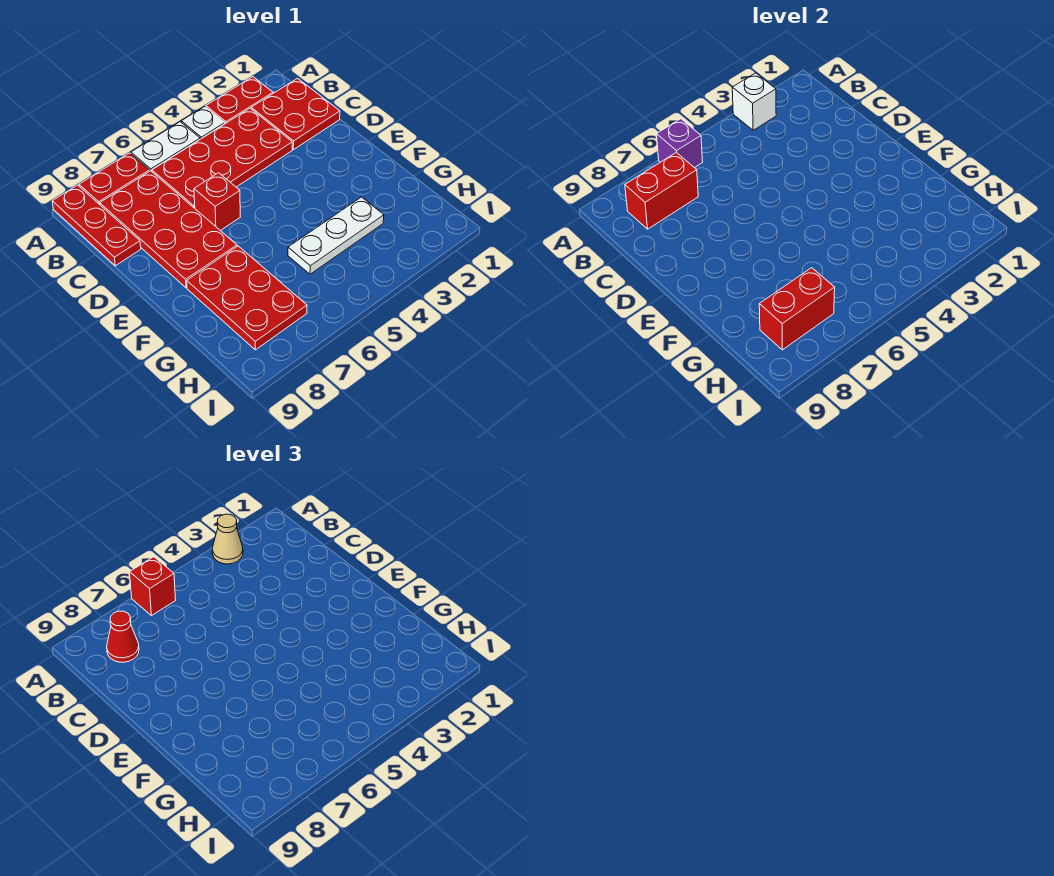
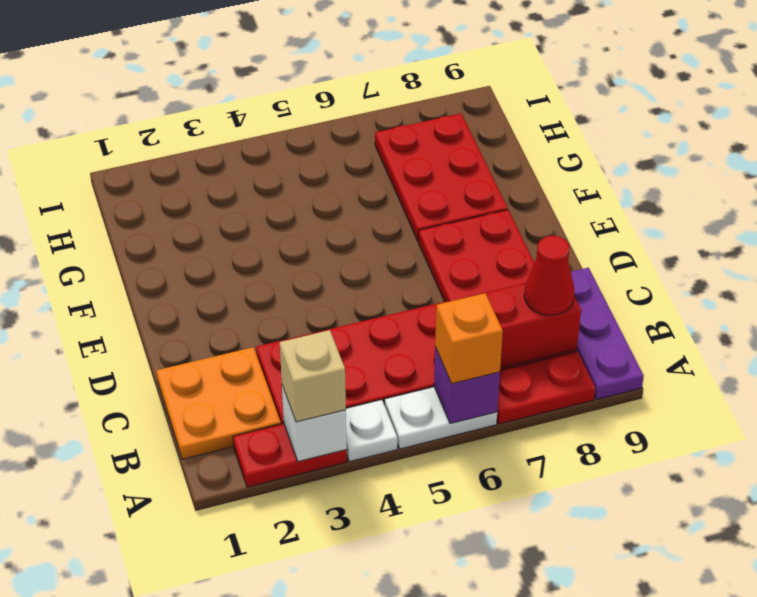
tan 1x1 cone [212,514,243,564] -> tan 1x1 brick [280,330,346,422]
red 1x1 brick [130,557,176,616] -> orange 1x1 brick [435,293,503,384]
red 1x3 plate [52,185,141,266] -> purple 1x3 plate [571,268,644,400]
red 2x2 plate [251,78,340,150] -> orange 2x2 plate [156,347,281,459]
red 1x1 brick [194,173,240,231] -> none
white 1x3 plate [288,197,384,274] -> none
red 1x2 brick [759,268,835,350] -> none

